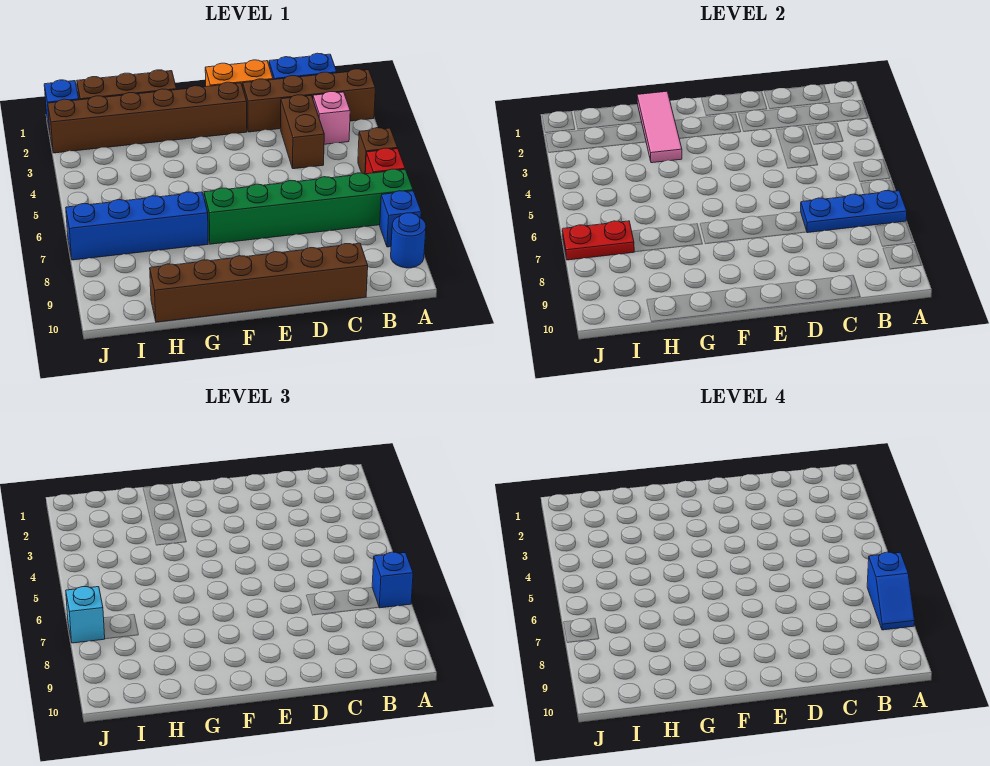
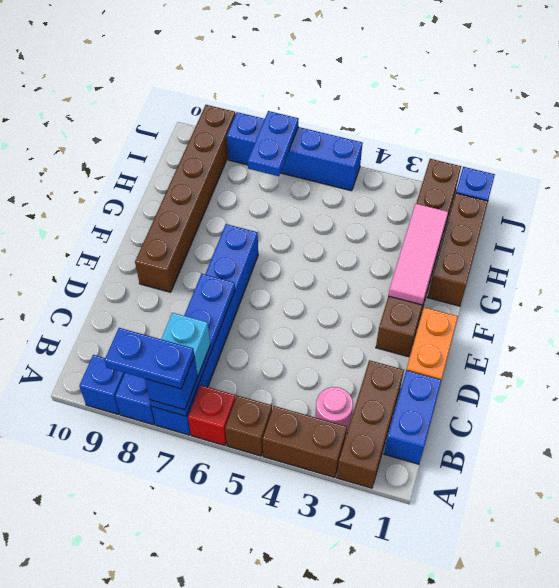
brown 1x4 brick [243,69,375,132] -> brown 1x3 brick [337,360,404,488]
green 1x6 brick [204,169,413,244] -> blue 1x6 brick [152,224,258,435]
blue 1x3 plate [801,191,907,233] -> blue 1x4 plate [150,274,235,416]
blue 1x2 slope [867,552,915,630] -> blue 1x2 plate [104,328,194,389]
blue 1x1 round brick [391,213,426,268] -> blue 1x1 brick [79,355,125,415]
pink 1x1 brick [313,92,350,144] -> pink 1x1 round brick [315,387,353,433]
brown 1x2 brick [280,95,324,169] -> brown 1x2 brick moved to [263,406,347,477]
brown 1x6 brick [150,243,368,322] -> brown 1x6 brick moved to [135,105,235,292]
pink 1x3 tile [637,91,682,163] -> pink 1x3 tile turned to [388,204,448,305]
blue 1x4 brick [66,192,208,260] -> blue 1x4 brick turned to [227,112,363,191]
red 1x2 plate [562,221,634,260] -> blue 1x2 plate [248,111,299,176]
cyan 1x1 brick [66,587,105,643] -> cyan 1x1 brick moved to [161,313,210,376]

